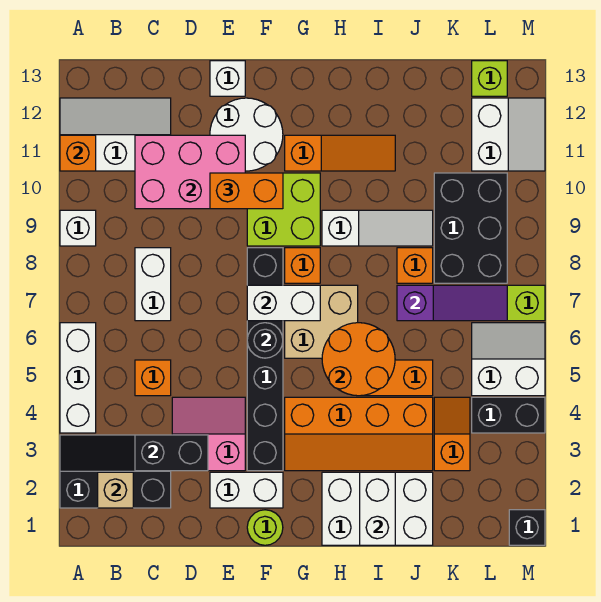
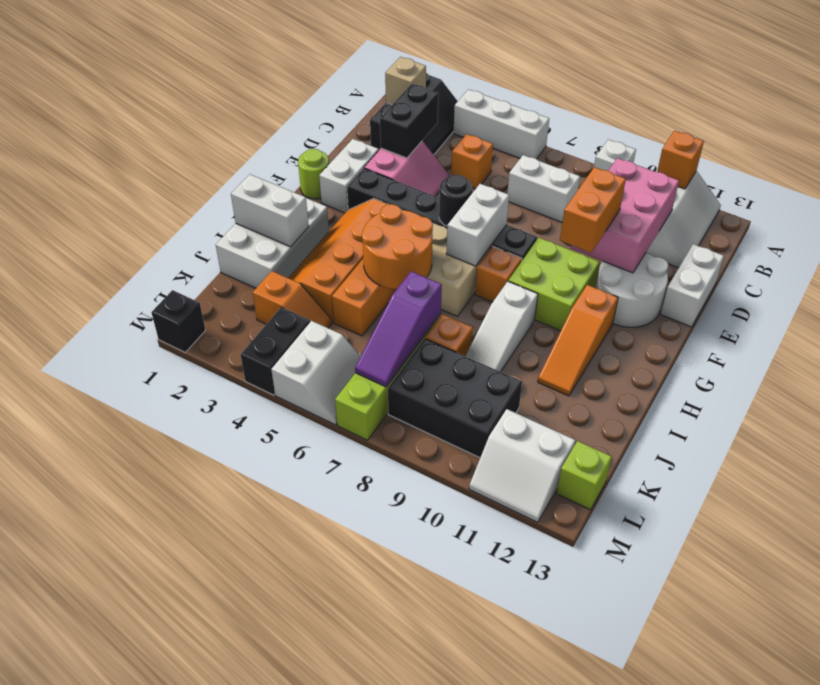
white 1x1 brick [210,61,245,96] -> white 1x2 brick [661,244,724,327]

